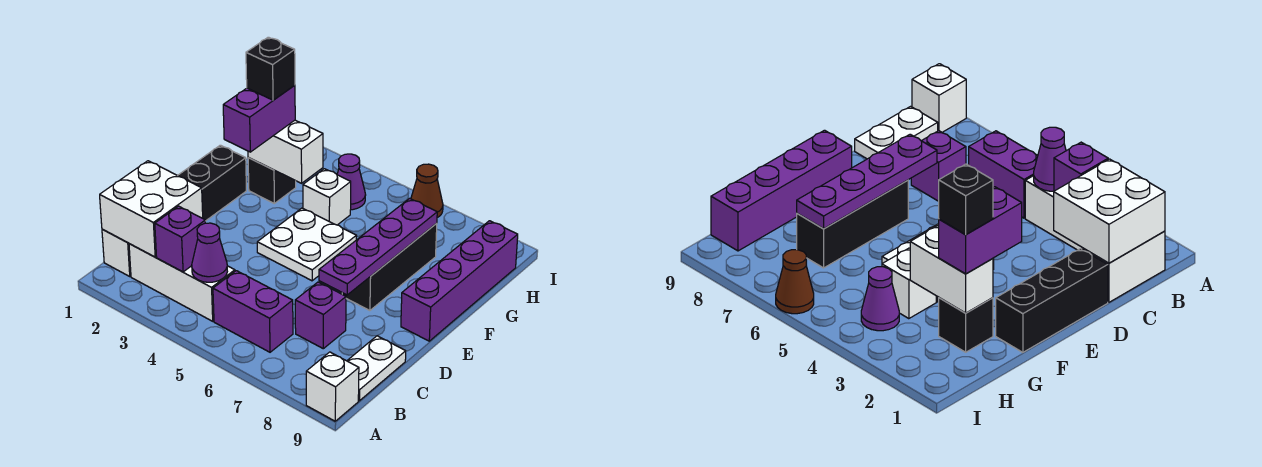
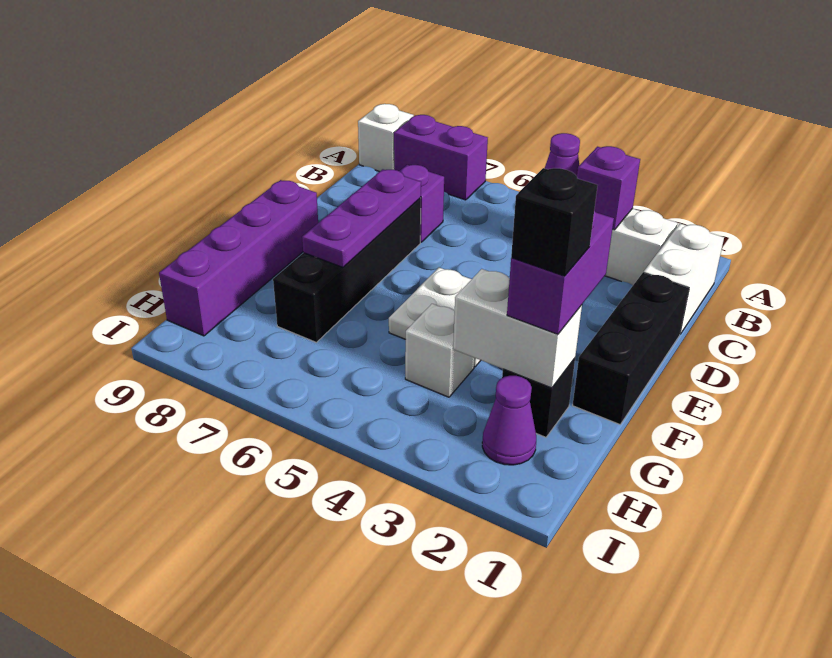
white 2x2 brick [100,161,203,257] -> none
purple 1x2 brick [213,271,293,352] -> purple 1x2 brick moved to [394,115,488,200]
white 1x2 plate [347,336,406,401] -> none
purple 1x4 plate [319,198,437,295] -> purple 1x3 plate [302,169,421,267]
black 1x3 brick [342,223,437,311] -> black 1x4 brick [273,198,421,342]
purple 1x1 cone [337,154,366,210] -> purple 1x1 cone moved to [482,376,536,465]
brown 1x1 cone [411,164,443,218] -> none

